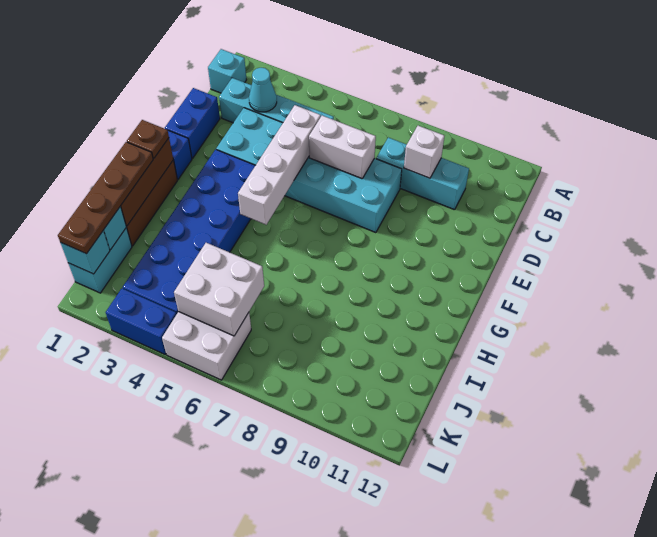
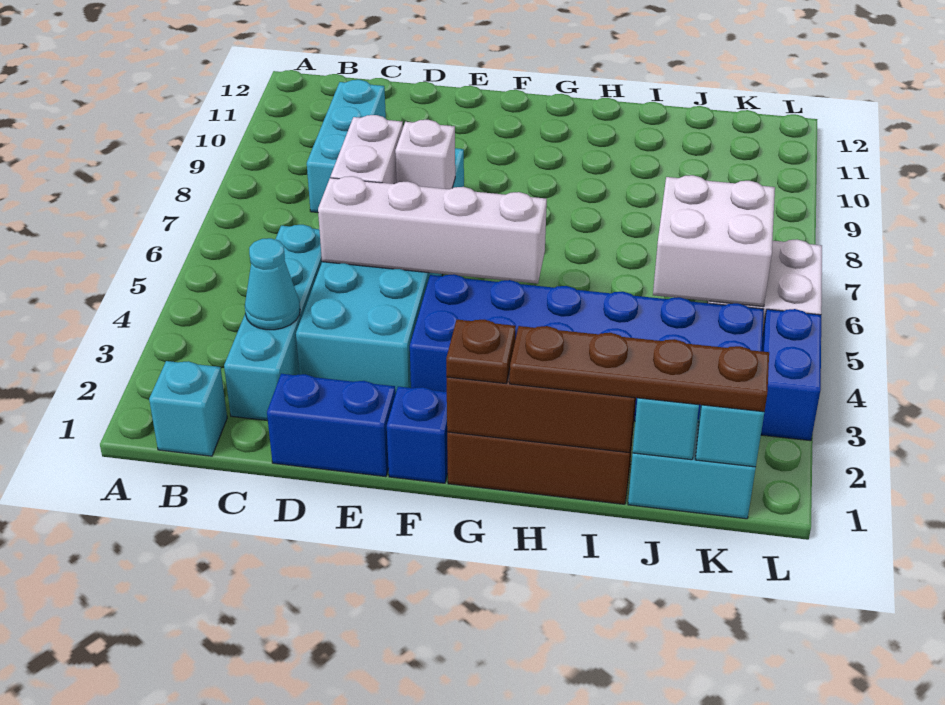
white 1x1 brick [404,126,444,178] -> white 1x1 brick moved to [395,120,455,189]

